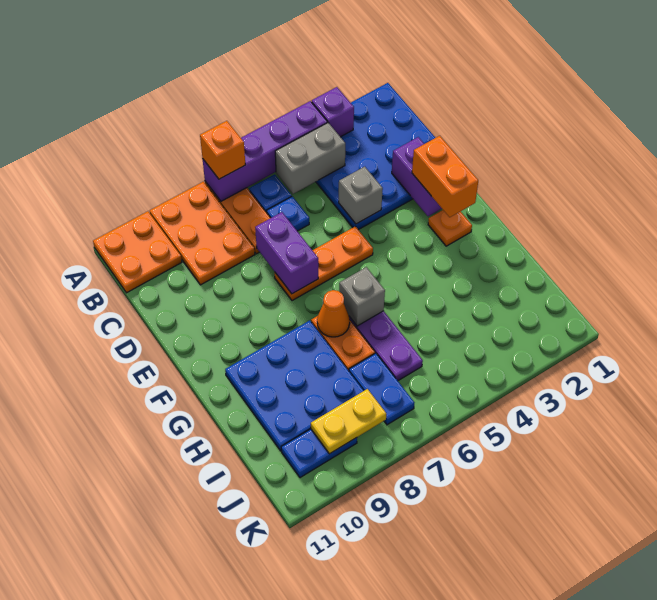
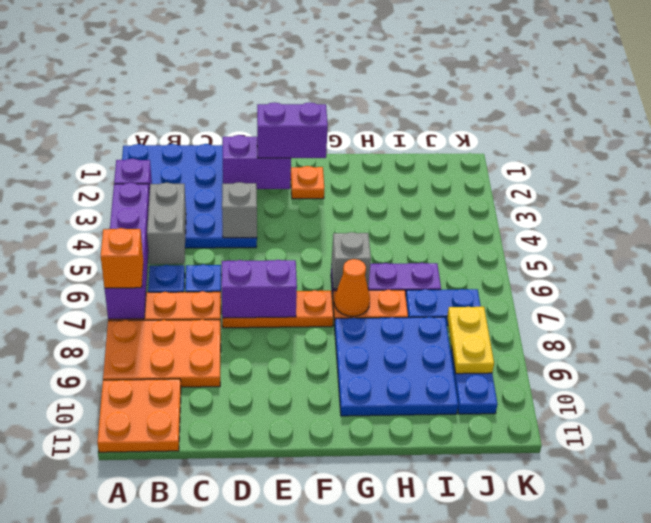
orange 1x2 brick [412,136,478,217] -> purple 1x2 brick [257,102,328,158]
orange 1x3 plate [275,226,373,301] -> orange 1x3 plate turned to [222,290,333,328]

